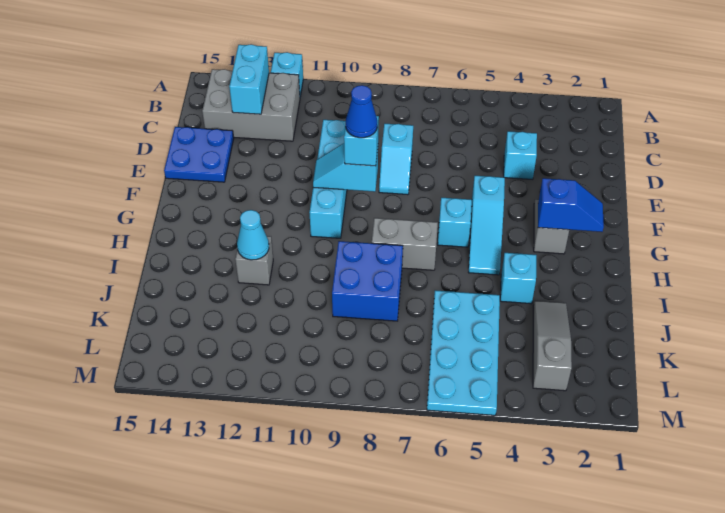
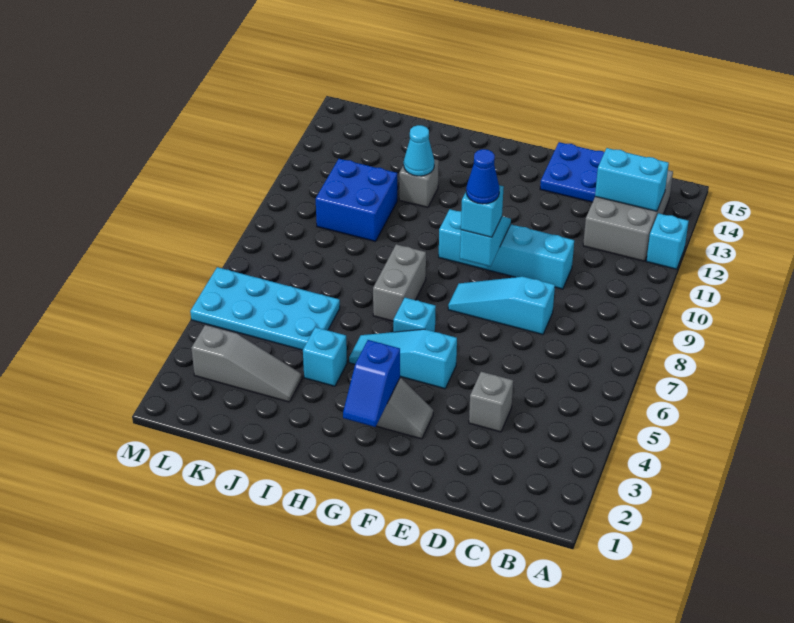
cyan 1x1 brick [504,131,537,179] -> grey 1x1 brick [469,372,513,432]
cyan 1x2 slope [379,124,413,195] -> cyan 1x3 slope [448,277,555,335]
blue 2x2 brick [332,241,403,321] -> blue 2x2 brick moved to [316,159,397,242]

